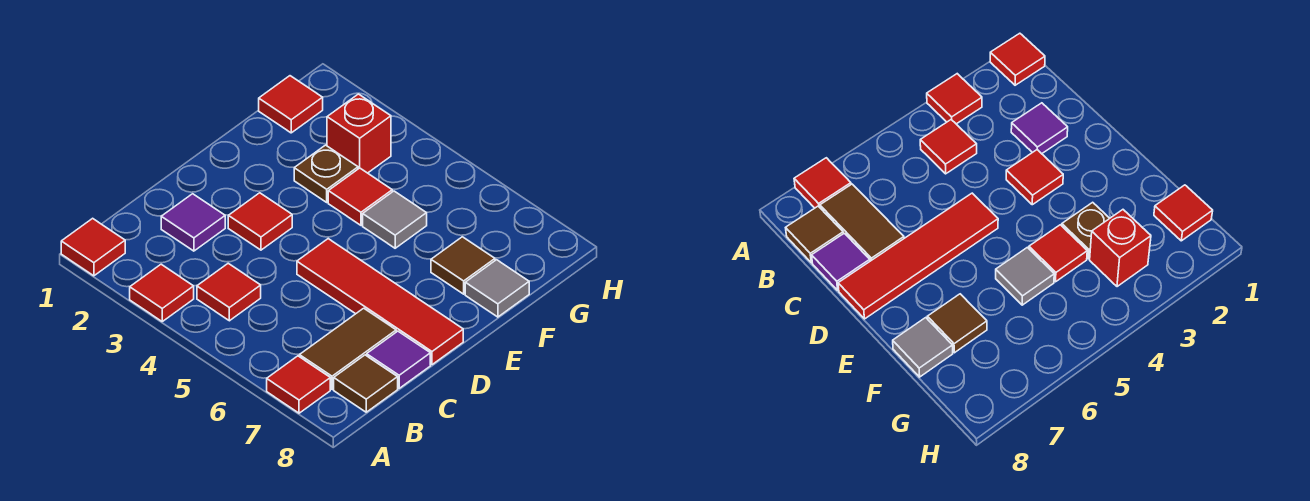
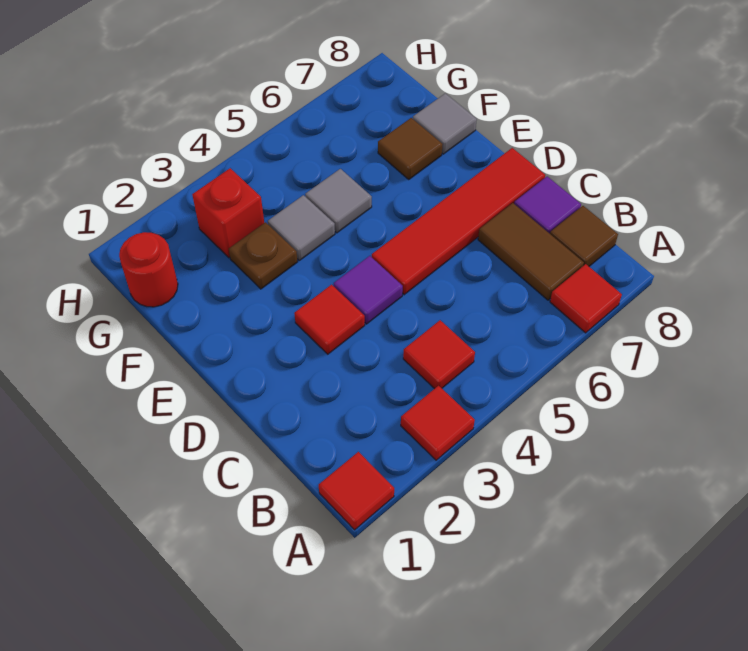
purple 1x1 tile [161,194,225,251] -> purple 1x1 tile moved to [334,256,403,324]
red 1x1 tile [328,168,392,225] -> grey 1x1 tile [268,195,335,260]
red 1x1 tile [259,76,323,133] -> red 1x1 round brick [119,232,178,307]

